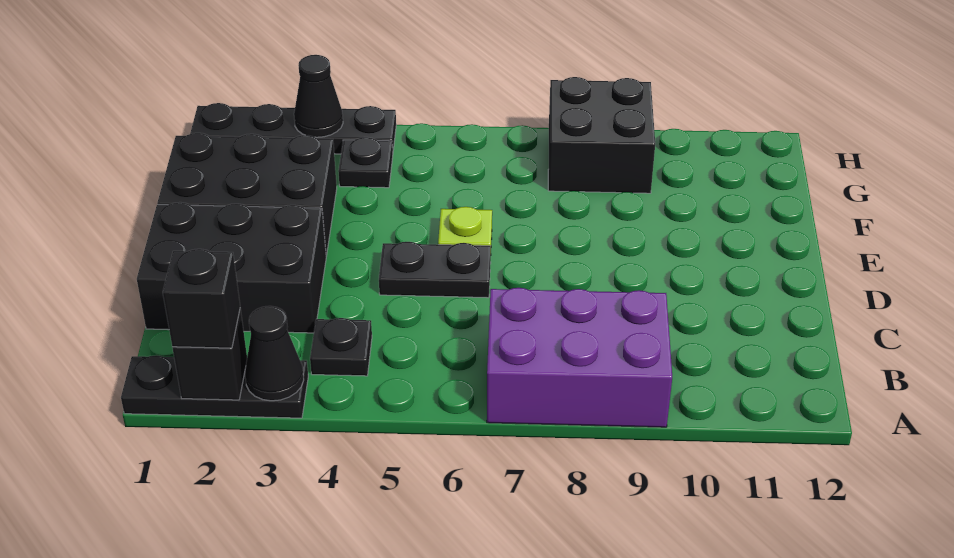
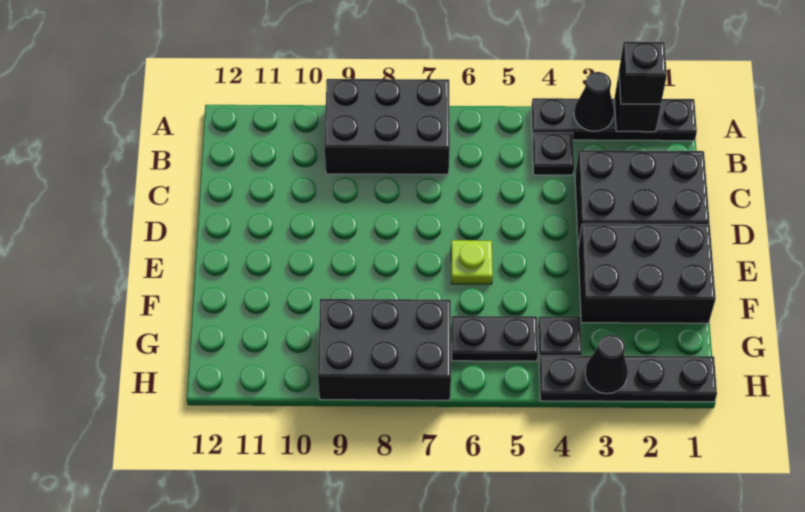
black 1x3 plate [121,355,308,418] -> black 1x4 plate [532,98,697,141]
purple 2x3 brick [487,288,672,427] -> black 2x3 brick [325,79,450,174]
black 1x2 plate [379,242,491,298] -> black 1x2 plate moved to [452,316,538,361]
black 2x2 brick [548,77,655,193] -> black 2x3 brick [318,299,451,400]

